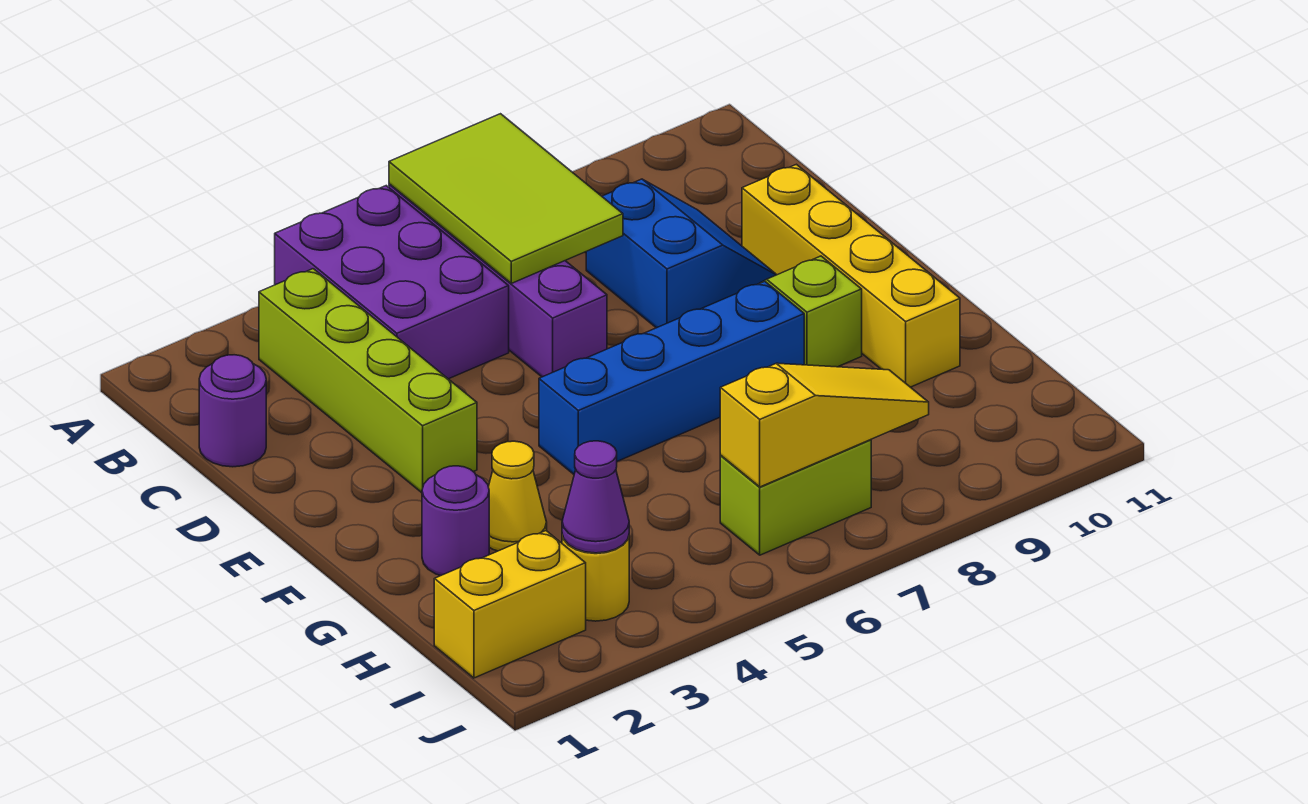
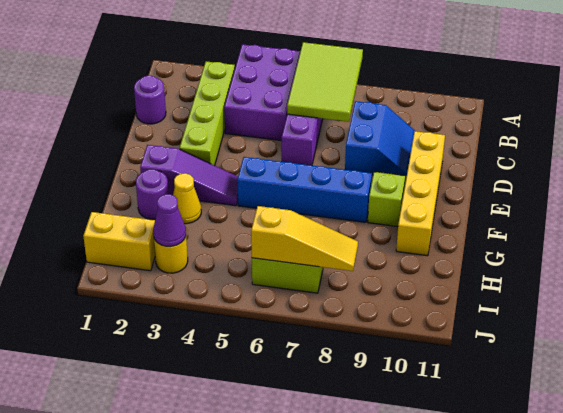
none -> purple 1x3 slope [140,145,238,206]

